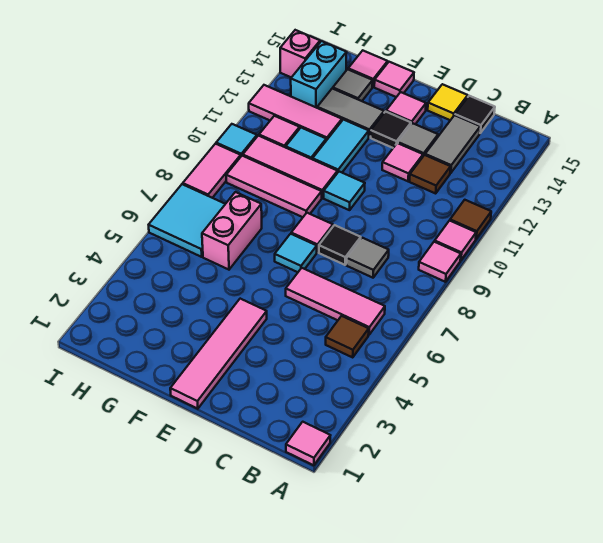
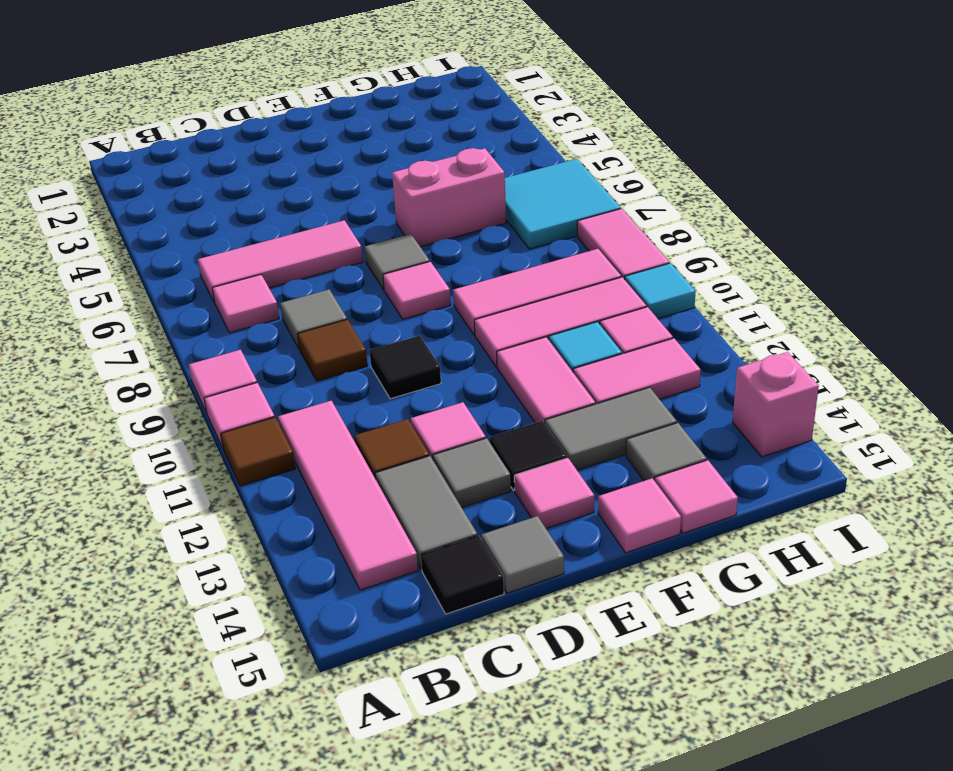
pink 1x1 tile [286,422,331,465] -> pink 1x1 tile moved to [212,275,279,333]
brown 1x1 tile [326,316,369,357] -> brown 1x1 tile moved to [297,320,368,381]
black 1x1 tile [319,225,361,265] -> black 1x1 tile moved to [369,336,441,399]
yellow 1x1 tile [428,84,468,120] -> grey 1x1 tile [481,516,564,593]
pink 1x4 tile [170,299,267,409] -> pink 1x4 tile moved to [278,401,418,590]
cyan 1x1 tile [275,234,317,272] -> grey 1x1 tile [365,234,430,290]
cyan 1x1 tile [324,172,365,210] -> none
cyan 1x2 tile [313,119,369,172] -> pink 1x2 tile [497,337,595,424]
pink 1x2 brick [202,192,262,270] -> pink 1x2 brick turned to [392,148,506,247]
pink 1x3 tile [249,85,342,140] -> pink 1x2 tile [573,338,701,404]
cyan 1x2 brick [291,41,347,108] -> none

